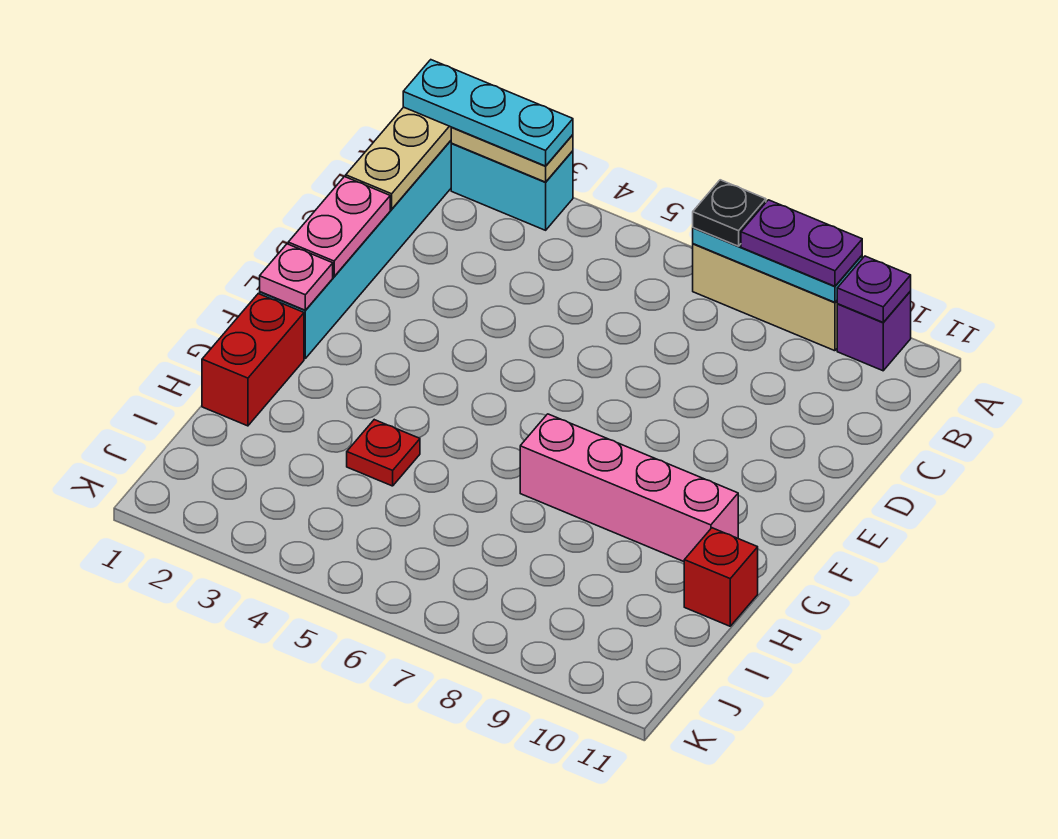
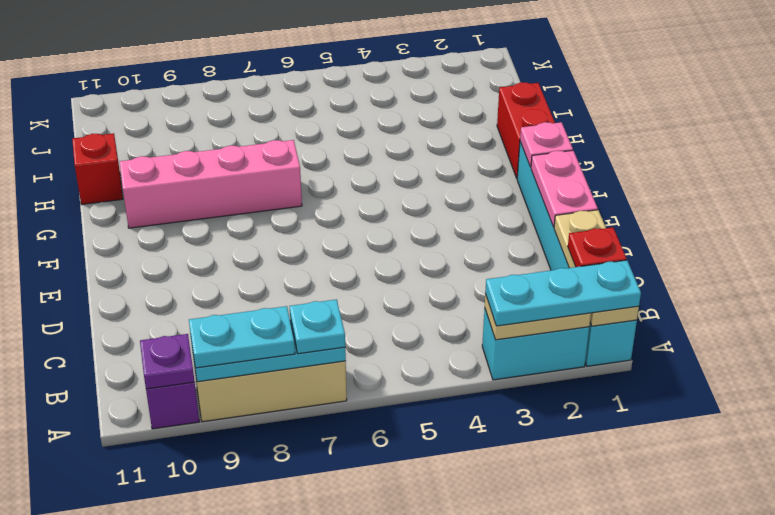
black 1x1 plate [693,180,766,246] -> cyan 1x1 plate [290,299,345,354]
purple 1x2 plate [741,200,862,286] -> cyan 1x2 plate [189,306,295,368]
red 1x1 plate [347,420,420,486] -> red 1x1 plate moved to [568,227,626,267]

